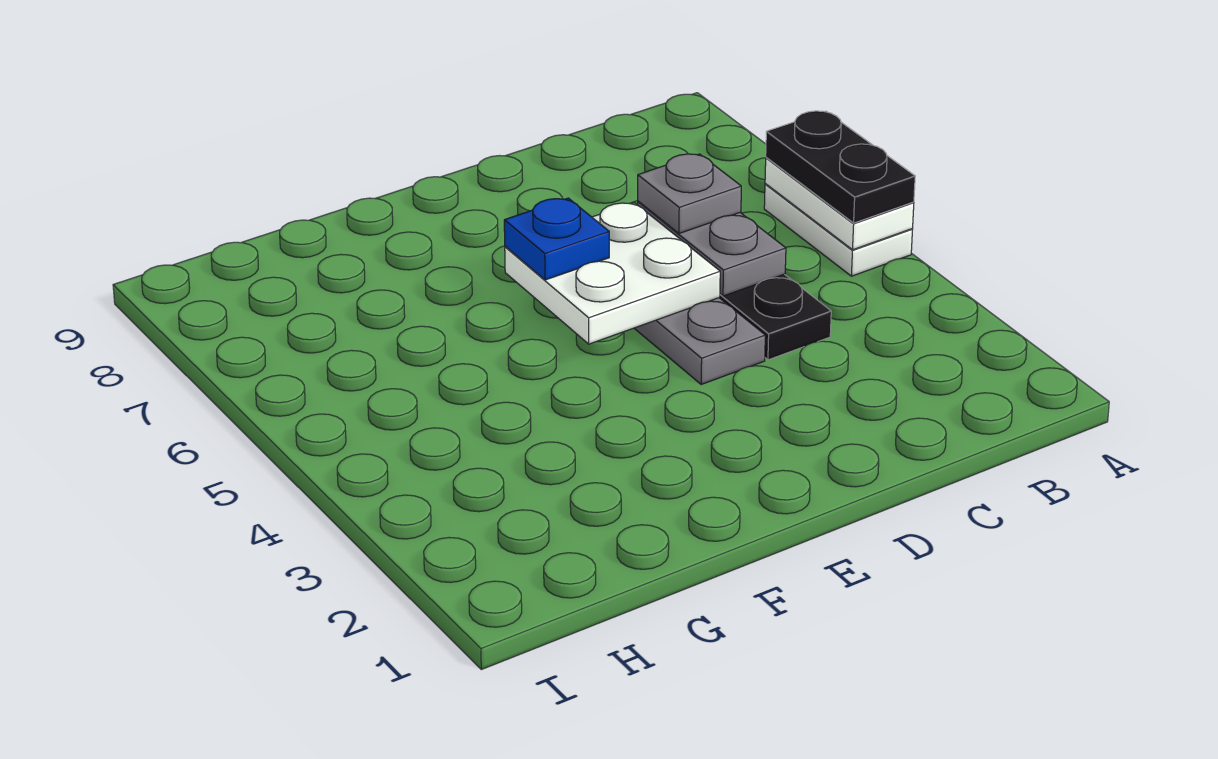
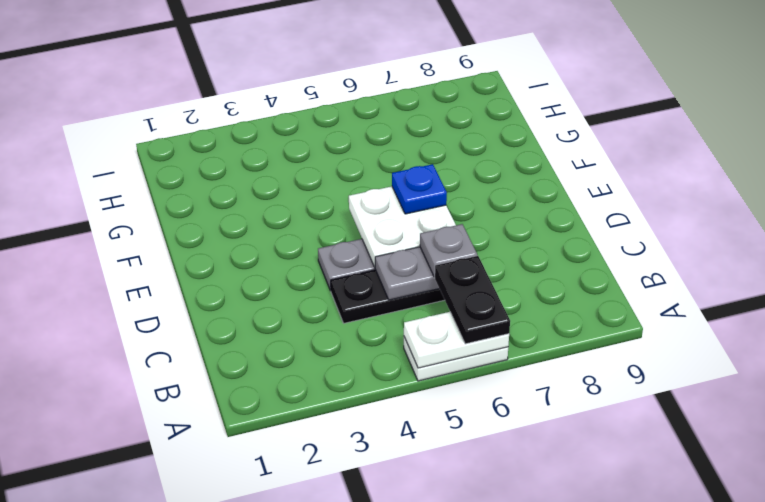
black 1x2 plate [766,111,915,223] -> black 1x2 plate turned to [435,256,510,344]

